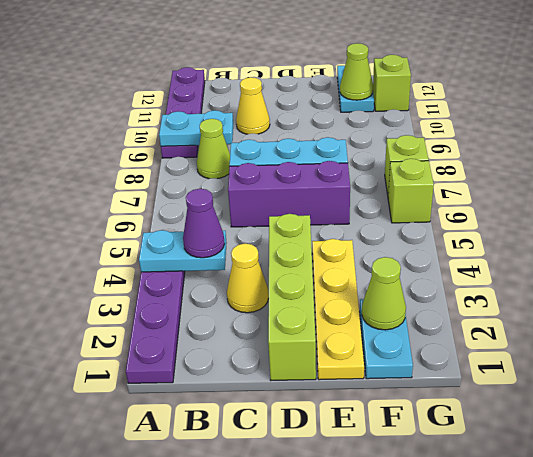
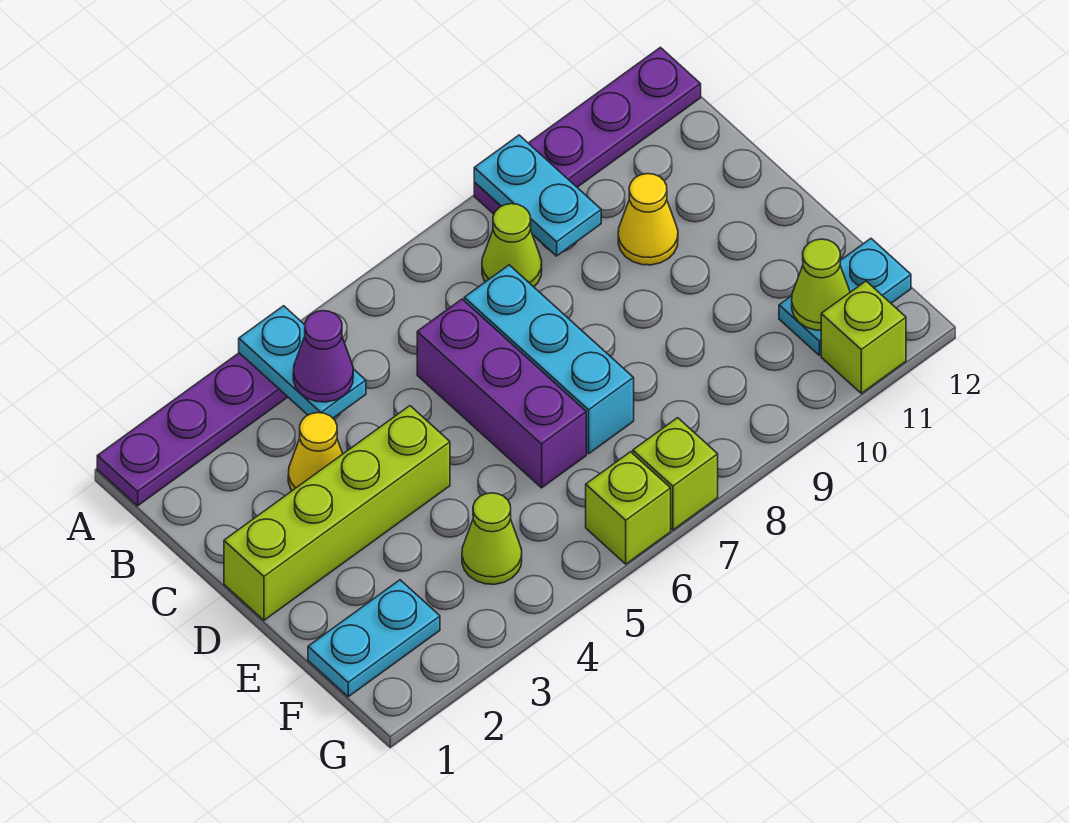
yellow 1x4 plate [312,239,364,380] -> none
lime 1x1 cone [362,257,406,330] -> lime 1x1 cone moved to [462,493,522,584]

